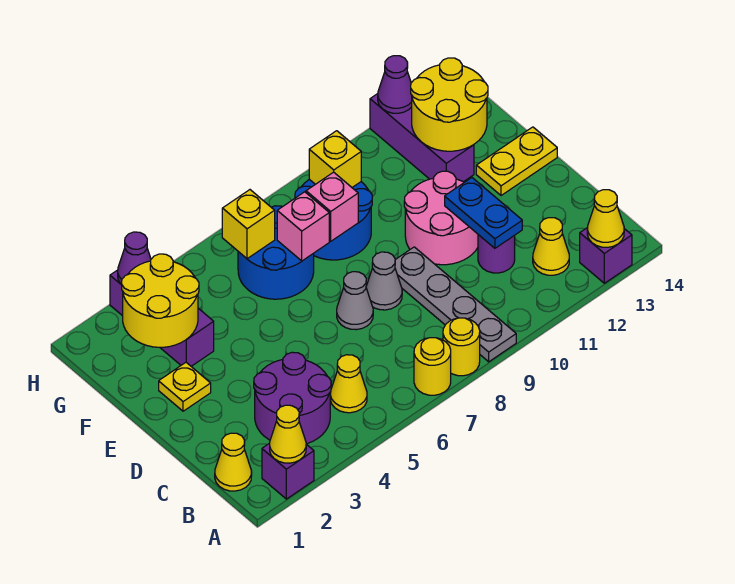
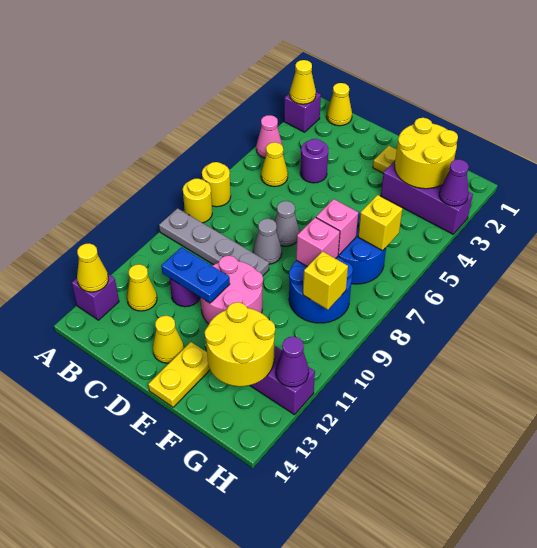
none -> pink 1x1 cone [256,115,282,158]
purple 2x2 round brick [254,352,331,444] -> purple 1x1 round brick [300,139,328,183]
none -> yellow 1x1 cone [153,316,184,363]

